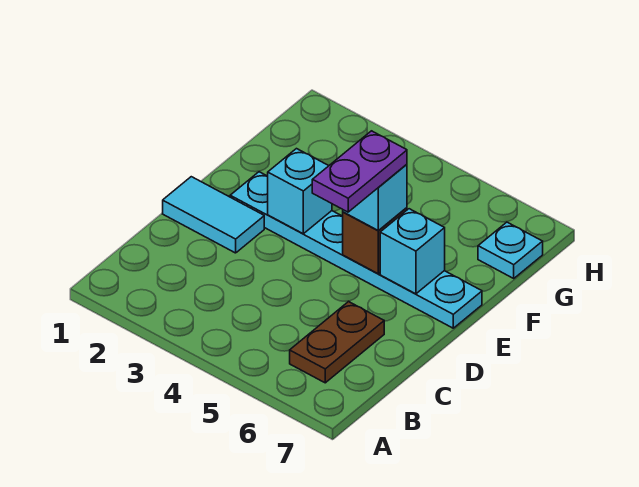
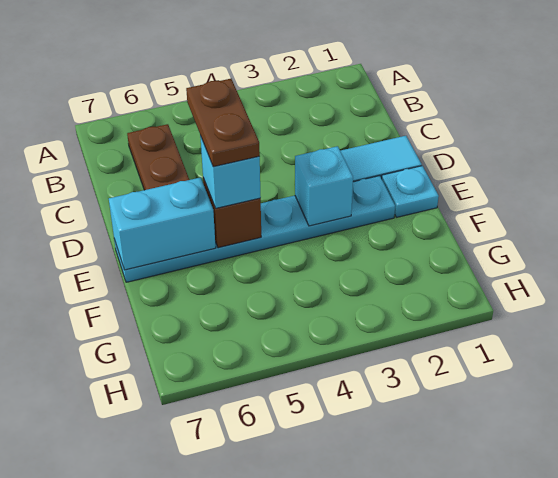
purple 1x2 plate [312,131,407,212] -> brown 1x2 plate [186,79,260,167]
cyan 1x1 brick [380,209,445,294] -> cyan 1x2 brick [109,177,216,270]
cyan 1x1 plate [478,222,543,278] -> cyan 1x1 plate moved to [382,166,439,217]

